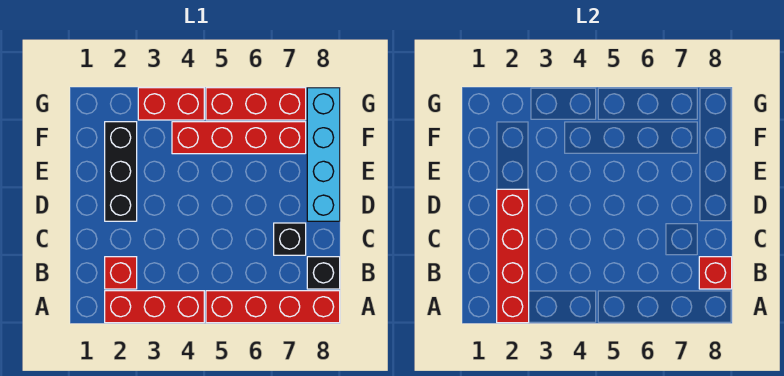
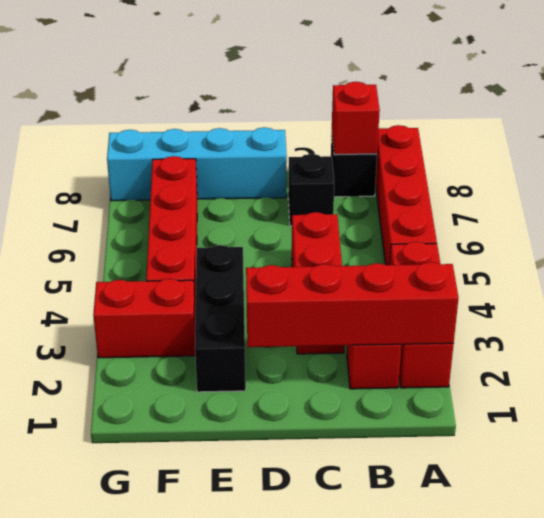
black 1x3 brick [105,122,137,221] -> black 1x3 brick turned to [195,245,246,392]
red 1x2 brick [138,88,204,120] -> red 1x2 brick turned to [93,279,196,358]
red 1x3 brick [206,88,306,120] -> red 1x3 brick moved to [292,212,345,354]

